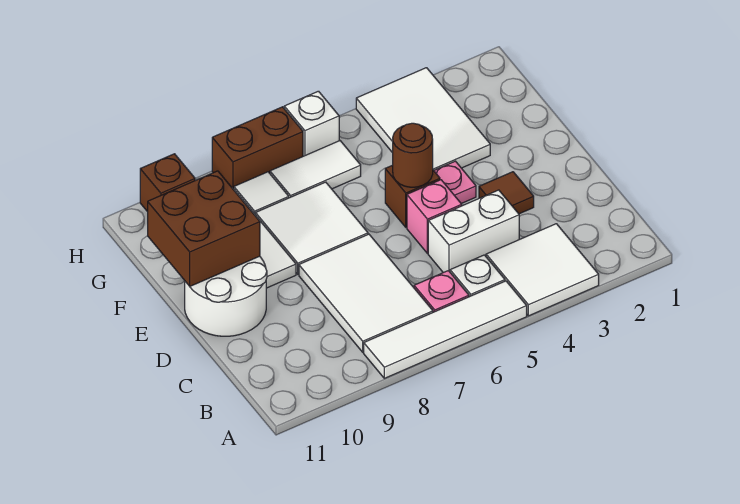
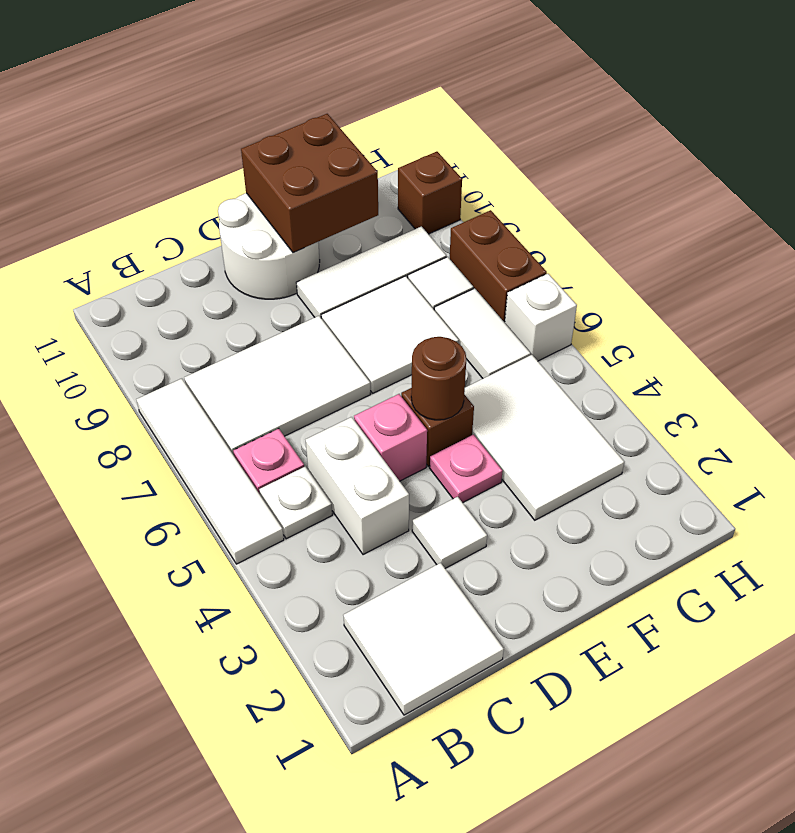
white 2x2 tile [486,224,599,316] -> white 2x2 tile moved to [343,563,504,715]
brown 1x1 tile [479,172,534,214] -> white 1x1 tile [412,497,487,568]
white 2x3 tile [356,68,490,170] -> white 2x3 tile turned to [464,355,624,520]

